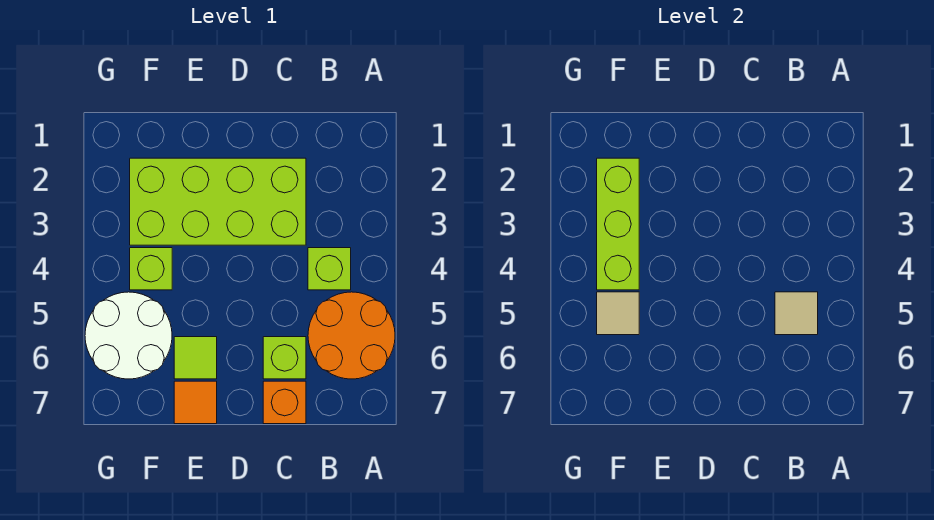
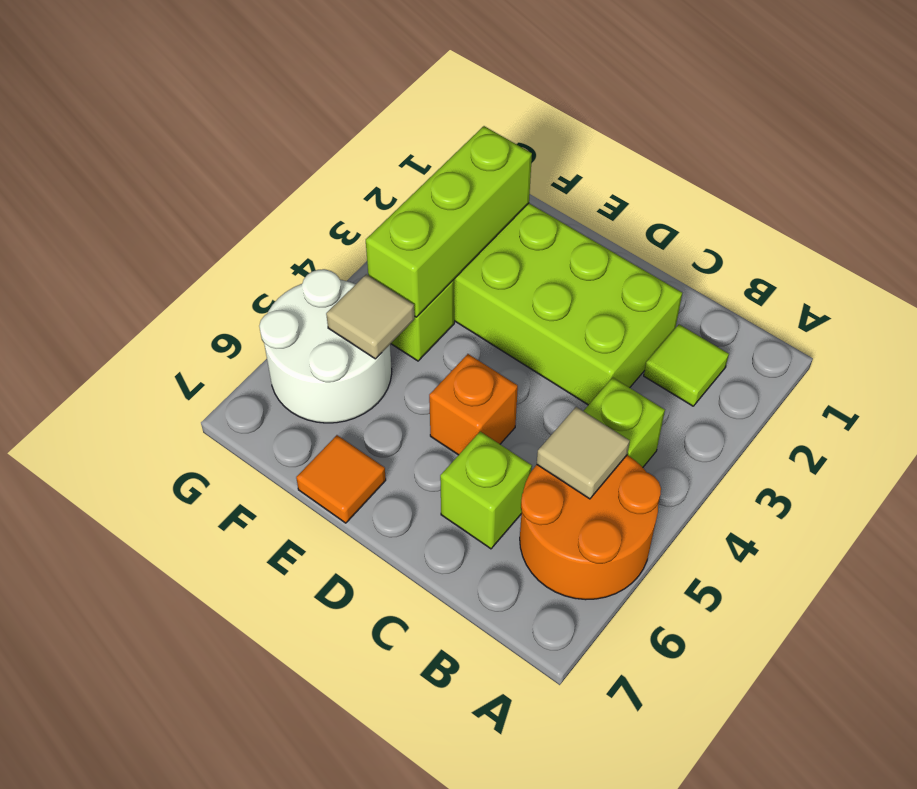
orange 1x1 brick [263,381,306,424] -> orange 1x1 brick moved to [429,354,518,455]
lime 1x1 tile [174,337,217,379] -> lime 1x1 tile moved to [644,324,729,406]

